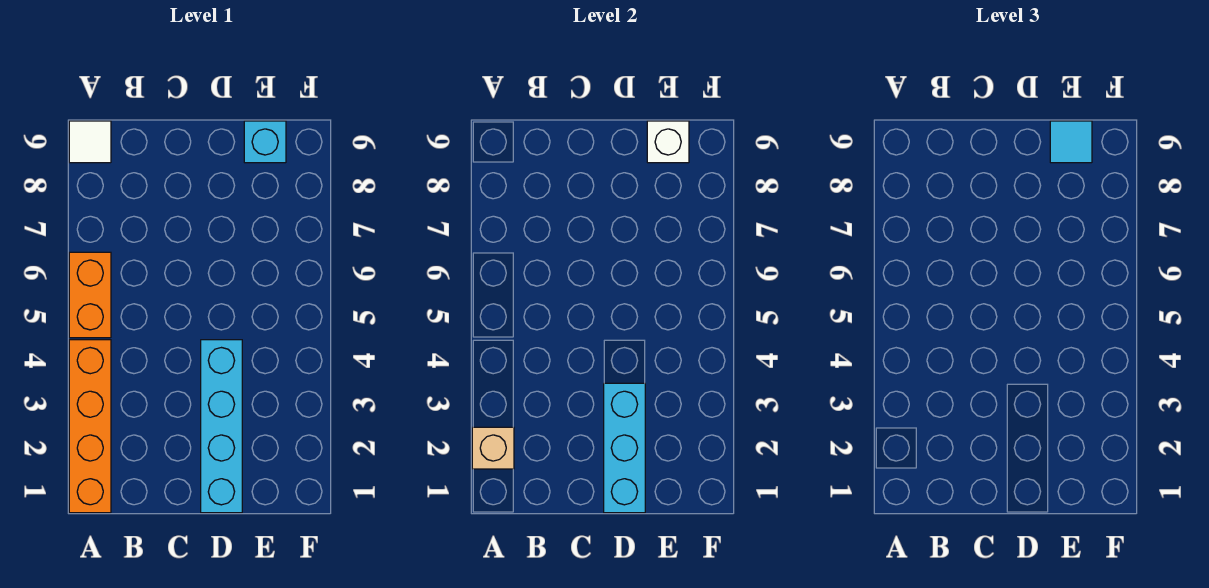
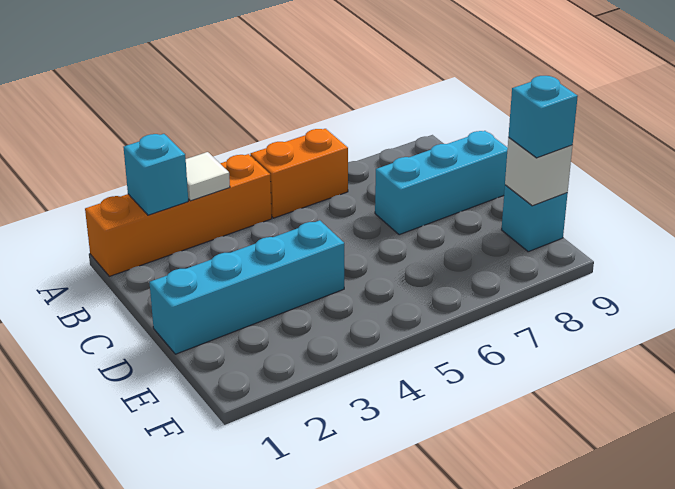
tan 1x1 brick [472,427,514,469] -> cyan 1x1 brick [123,134,188,215]
white 1x1 tile [69,121,111,163] -> white 1x1 tile moved to [186,152,230,201]
cyan 1x3 brick [604,383,645,513] -> cyan 1x3 brick moved to [375,131,508,235]
cyan 1x1 tile [1050,121,1092,163] -> cyan 1x1 brick [508,76,578,158]

